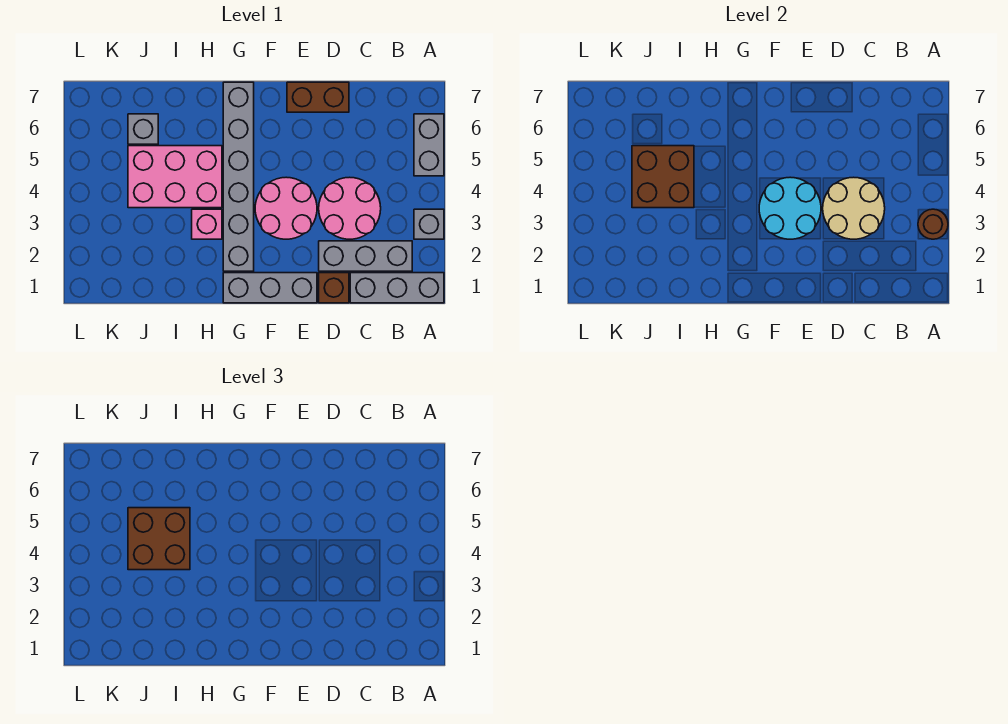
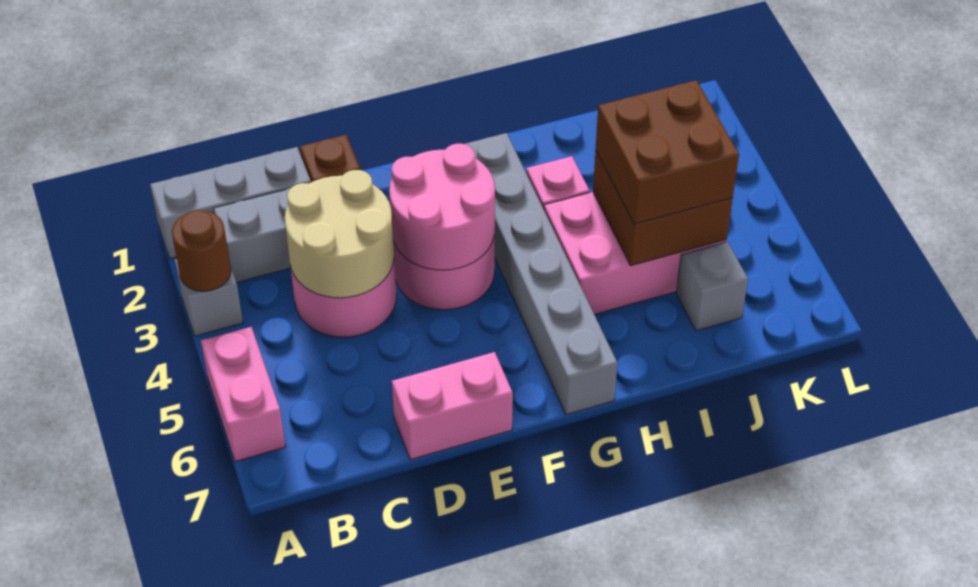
grey 1x2 brick [414,114,444,176] -> pink 1x2 brick [201,327,285,462]
brown 1x2 brick [287,82,349,112] -> pink 1x2 brick [392,352,513,460]
grey 1x3 brick [223,273,317,303] -> none
cyan 2x2 round brick [759,177,821,239] -> pink 2x2 round brick [389,144,495,270]

